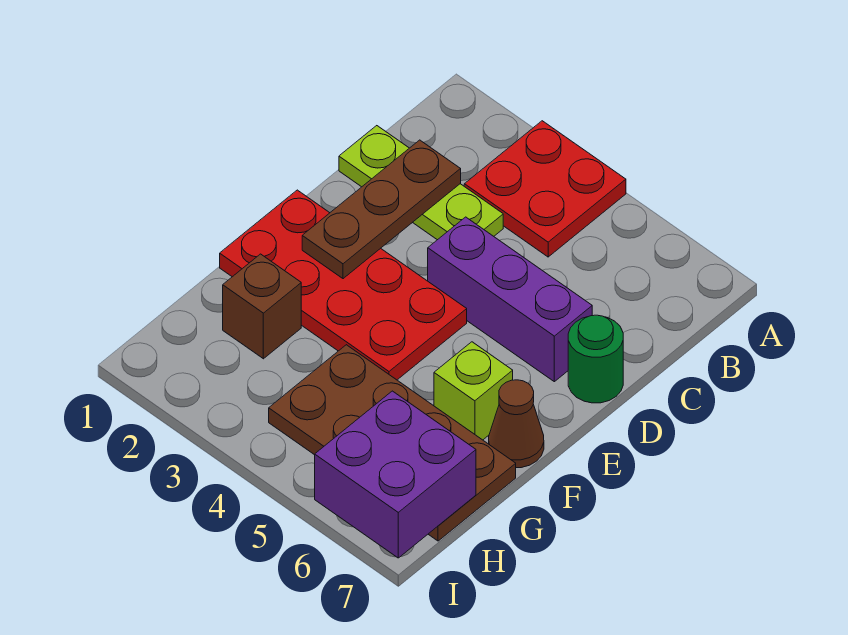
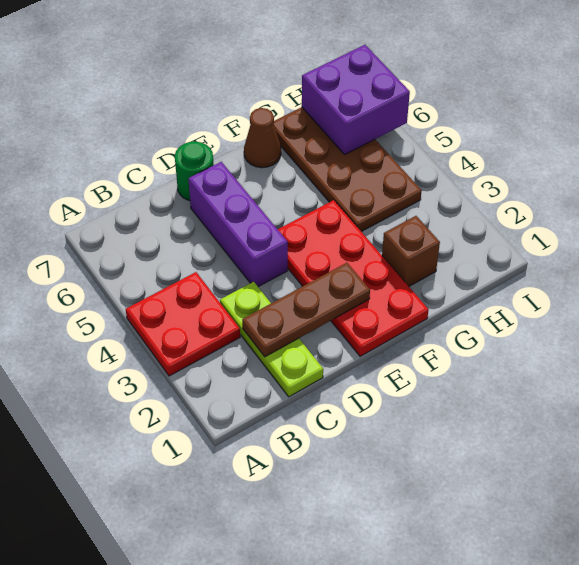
lime 1x1 brick [434,342,513,440] -> none

